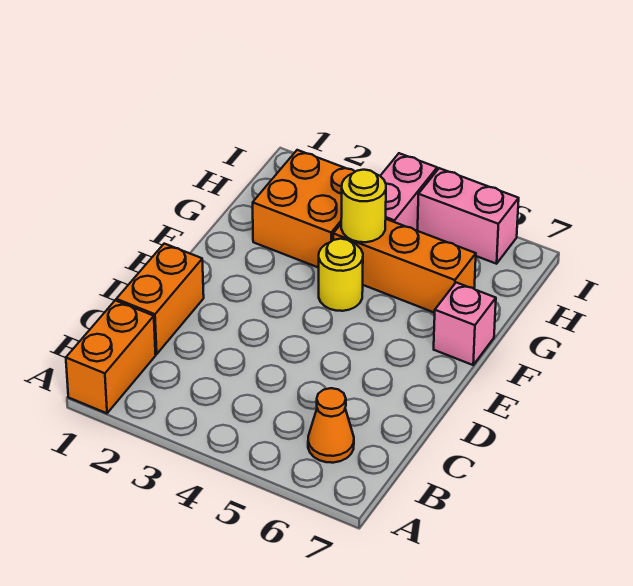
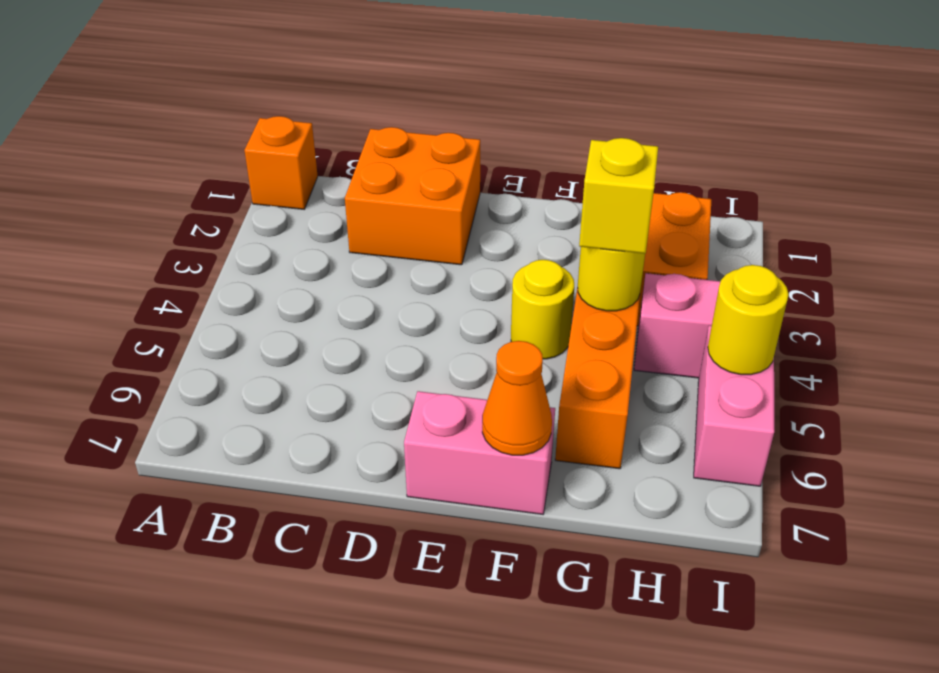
orange 1x2 brick [66,300,156,413] -> orange 1x1 brick [244,116,318,209]
orange 1x1 cone [308,388,354,463] -> orange 1x1 cone moved to [482,341,552,455]
orange 1x2 brick [116,244,204,354] -> orange 2x2 brick [345,127,480,265]
pink 1x1 brick [434,282,496,365] -> pink 1x2 brick [404,391,555,514]
none -> yellow 1x1 brick [579,138,658,254]
none -> yellow 1x1 round brick [708,265,789,375]

